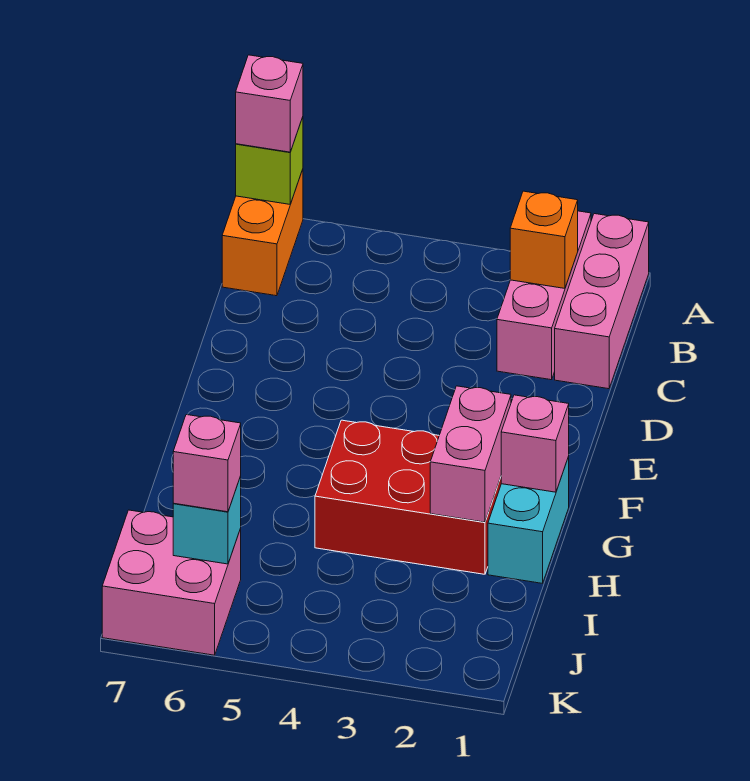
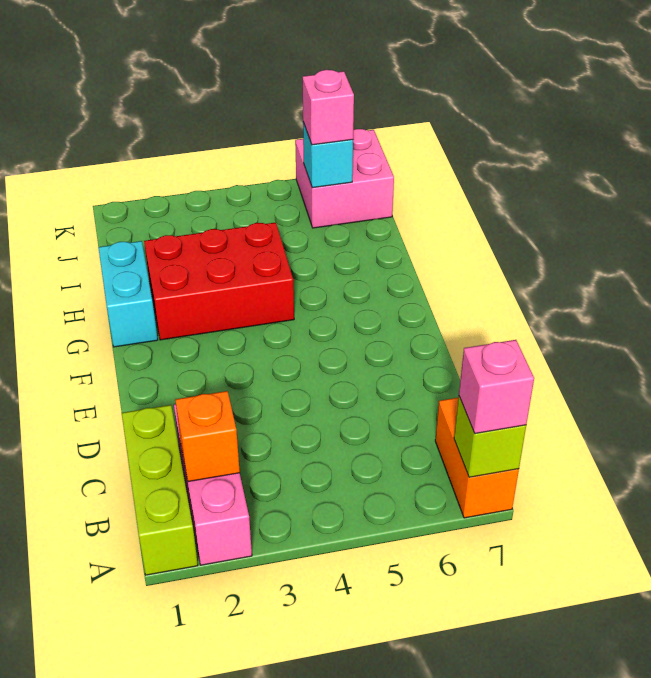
pink 1x3 brick [555,214,649,389] -> lime 1x3 brick [122,405,198,575]
pink 1x1 brick [501,395,569,492] -> none
pink 1x2 brick [430,386,511,522] -> none

